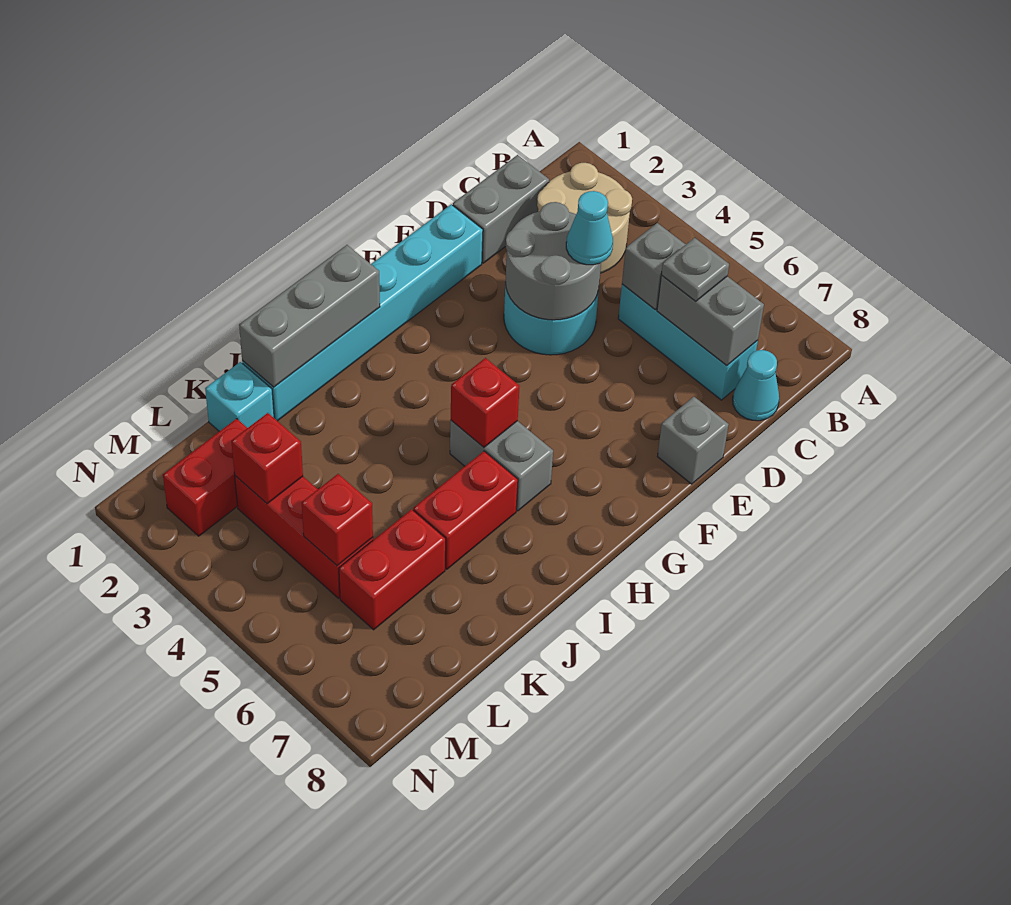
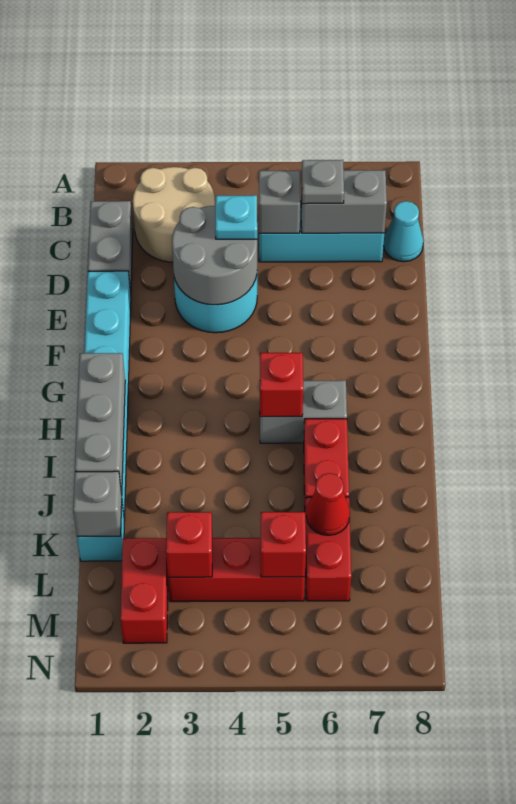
cyan 1x1 cone [566,191,613,265] -> cyan 1x1 plate [215,195,257,239]
grey 1x1 brick [658,397,729,484] -> grey 1x1 brick moved to [73,471,122,536]
none -> red 1x1 cone [306,473,350,535]

